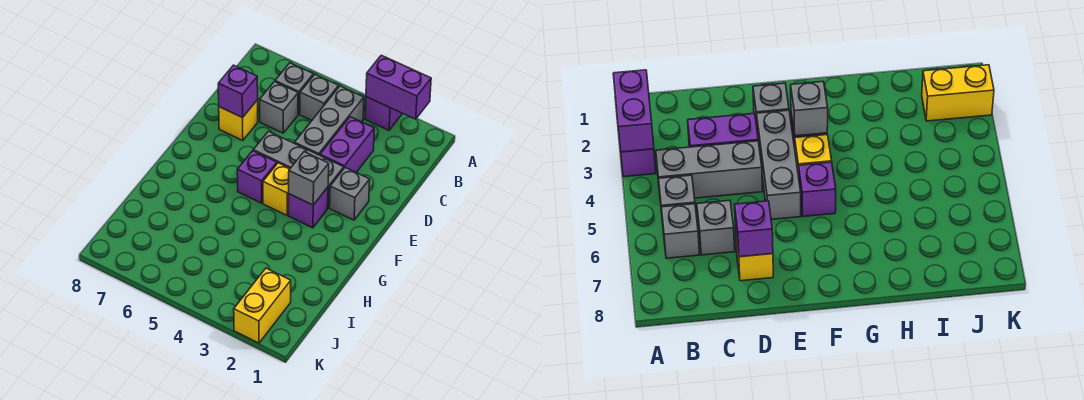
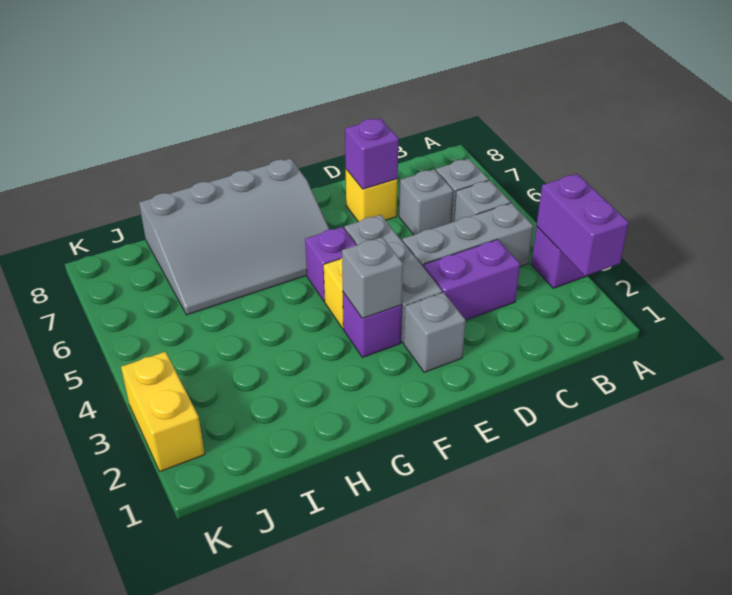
none -> grey 3x4 slope [139,159,330,315]
yellow 1x2 brick [234,268,291,343] -> yellow 1x2 brick turned to [121,352,205,471]

